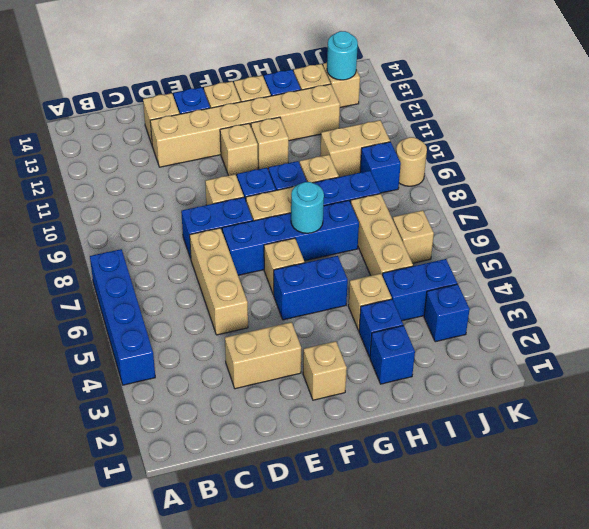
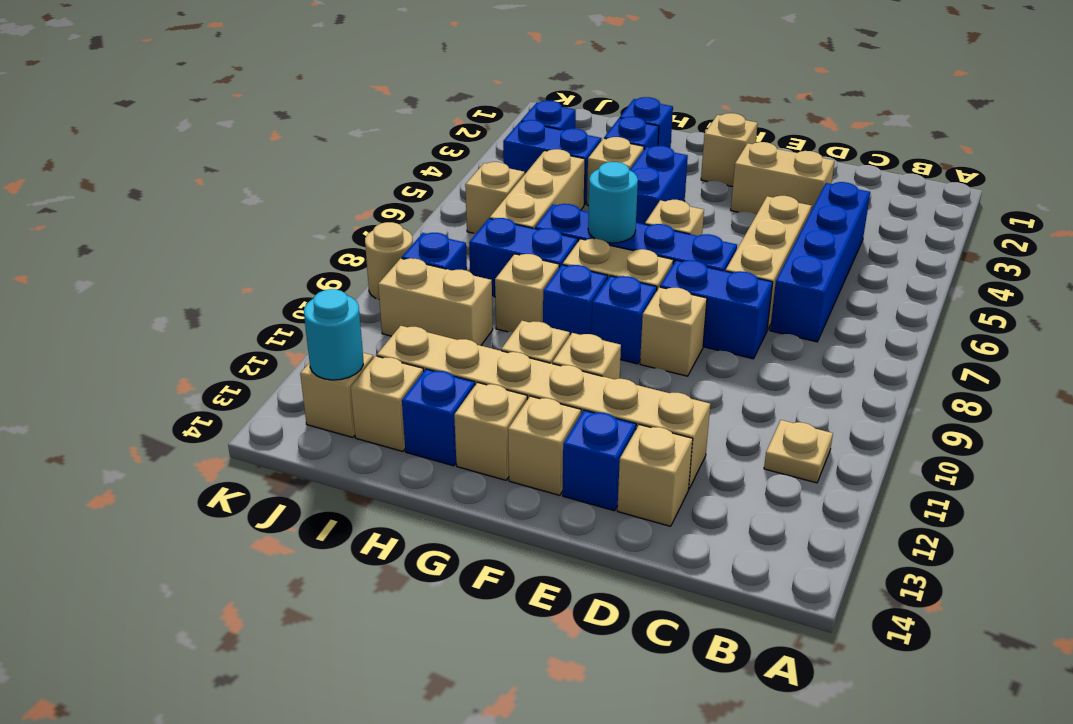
blue 1x4 brick [90,249,155,385] -> blue 1x4 brick moved to [770,182,870,342]
none -> tan 1x1 plate [764,420,833,483]
blue 1x2 brick [274,256,348,320] -> blue 1x2 brick turned to [630,146,688,224]

